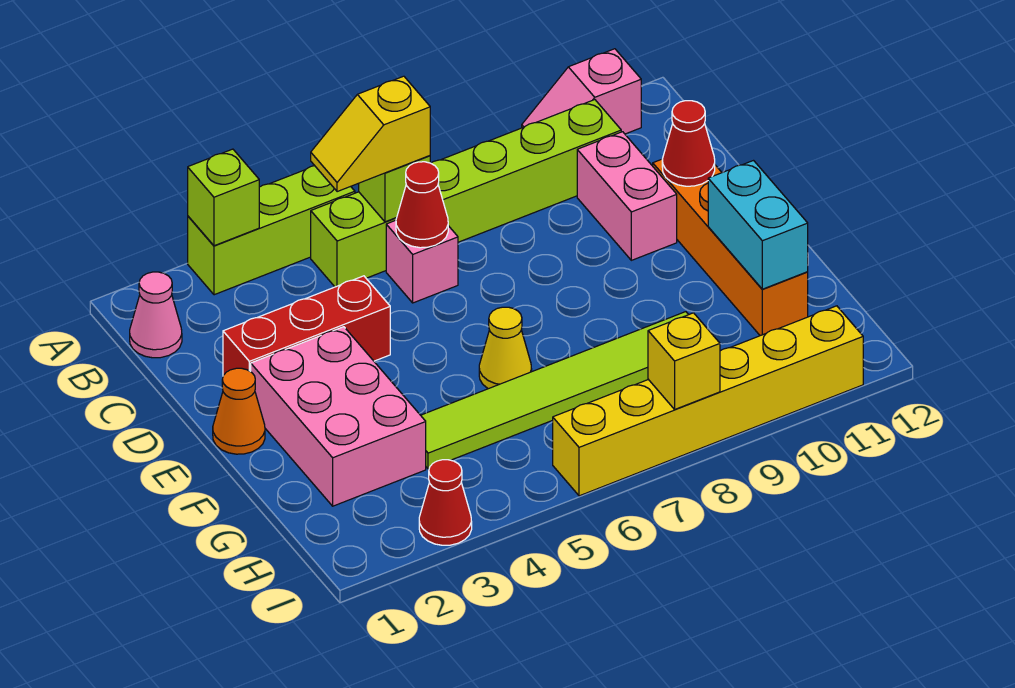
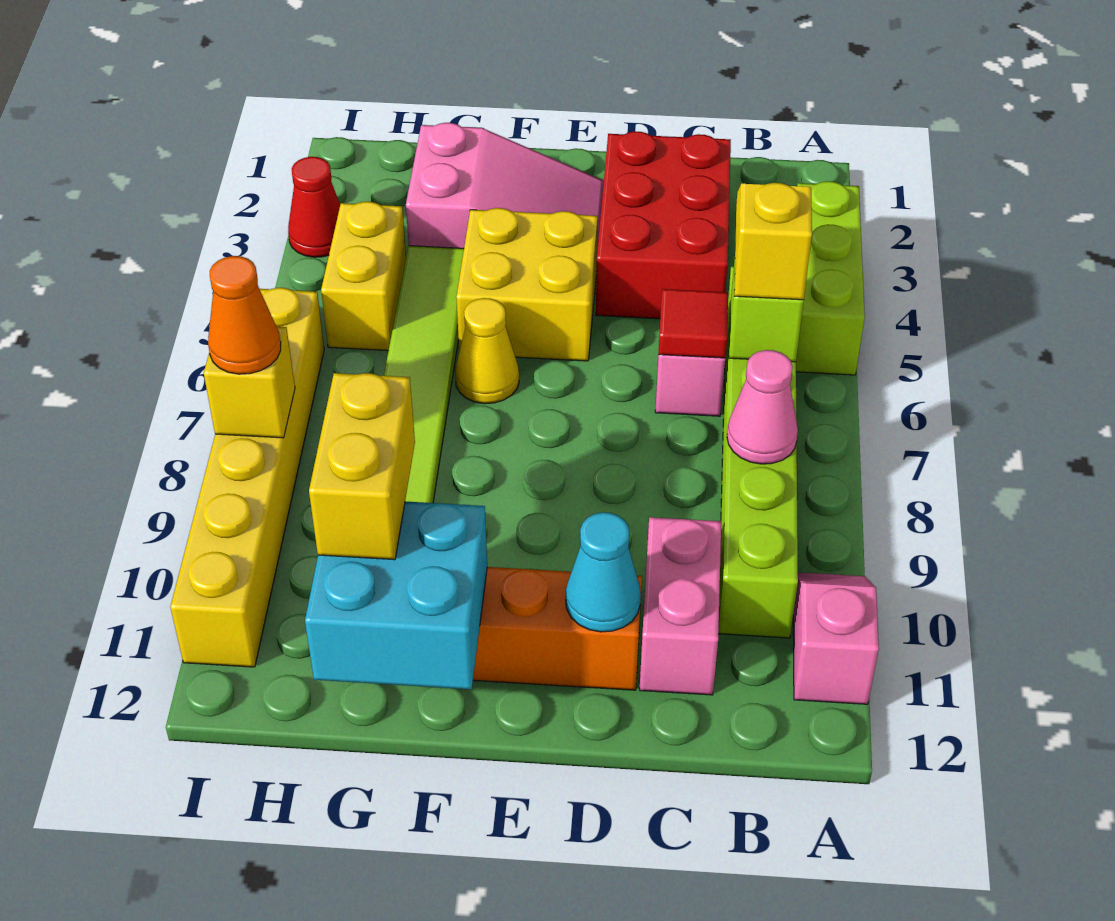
lime 1x1 brick [188,149,259,246] -> none
pink 1x1 cone [130,272,182,358] -> pink 1x1 cone moved to [727,350,798,464]
red 1x1 cone [396,162,448,248] -> red 1x1 tile [658,289,728,358]
pink 1x2 brick [577,132,677,260] -> pink 1x2 brick turned to [640,517,721,695]
red 1x3 brick [223,276,390,375] -> red 2x3 brick [596,131,731,319]
red 1x1 cone [662,101,715,186] -> cyan 1x1 cone [566,512,641,632]
orange 1x1 cone [213,368,265,454] -> orange 1x1 cone moved to [208,256,281,374]
pink 2x3 brick [251,327,426,506] -> pink 2x3 slope [406,123,604,271]
none -> yellow 2x2 brick [456,208,597,361]
cyan 1x2 brick [708,161,808,289] -> cyan 2x2 brick [305,501,487,689]
none -> yellow 1x2 brick [309,373,415,560]
none -> yellow 1x2 brick [321,202,406,351]

